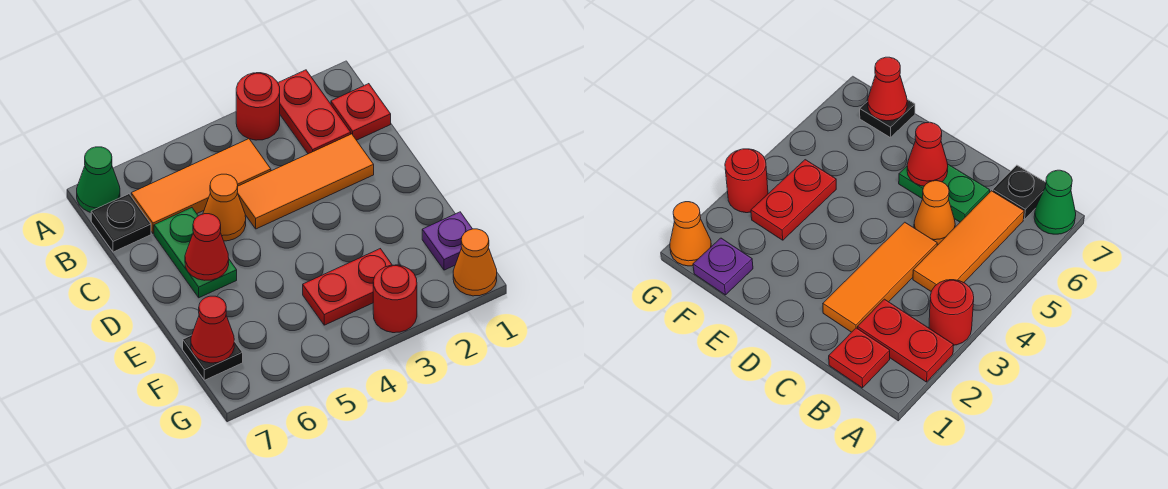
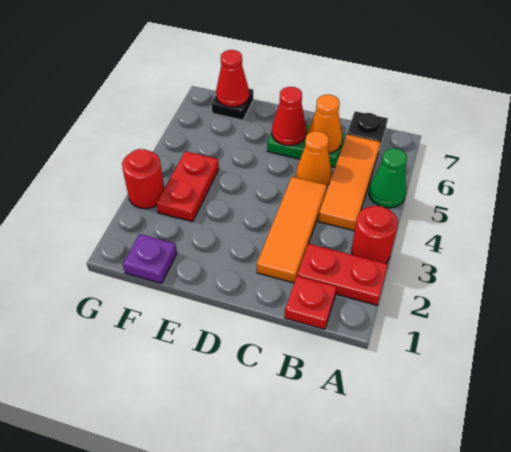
green 1x1 cone [77,147,120,212] -> green 1x1 cone moved to [369,148,407,208]
orange 1x1 cone [453,229,497,296] -> orange 1x1 cone moved to [307,95,342,153]

